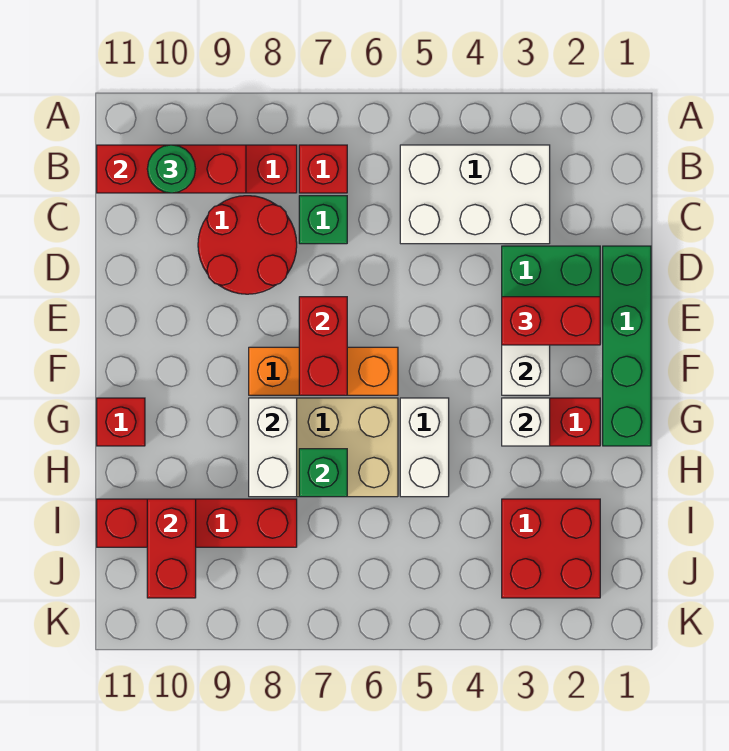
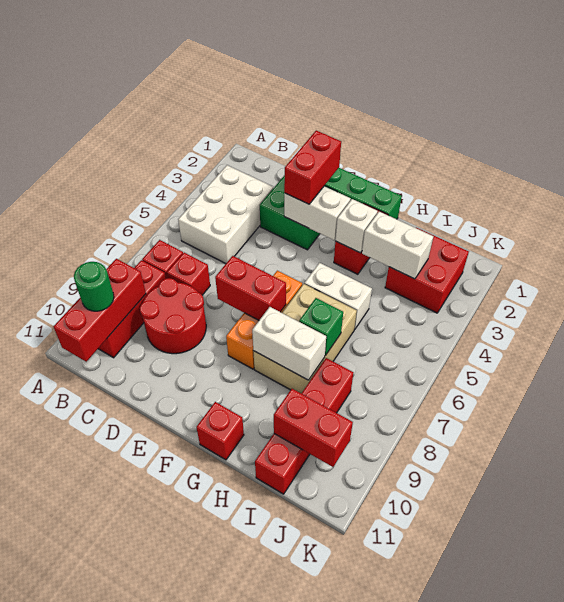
green 1x1 brick [299,196,347,244] -> red 1x1 brick [167,253,210,295]
none -> white 1x2 brick [362,211,433,279]

